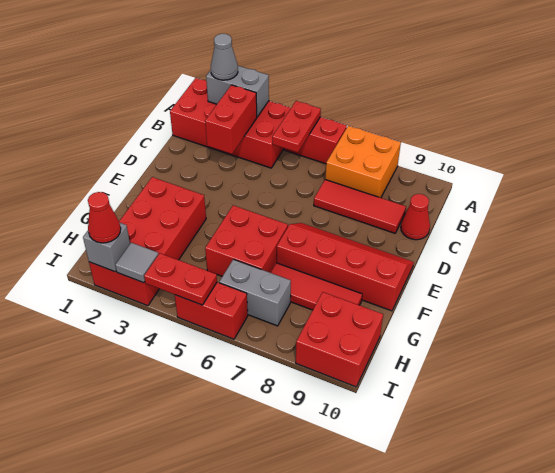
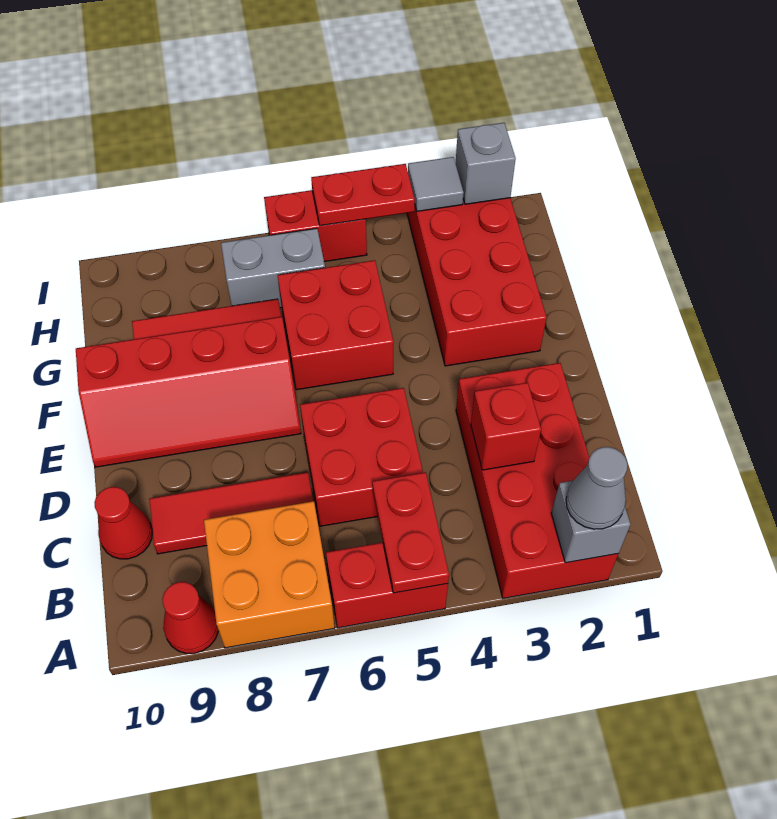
red 2x4 brick [170,78,291,168] -> red 2x4 brick turned to [456,363,618,598]
grey 1x2 brick [206,66,269,117] -> grey 1x1 brick [551,481,630,563]
red 1x2 brick [205,85,257,154] -> red 1x1 brick [471,383,541,470]
red 2x2 brick [296,292,383,387] -> red 2x2 brick moved to [300,388,423,526]
red 1x1 cone [88,192,121,243] -> red 1x1 cone moved to [162,582,219,653]

